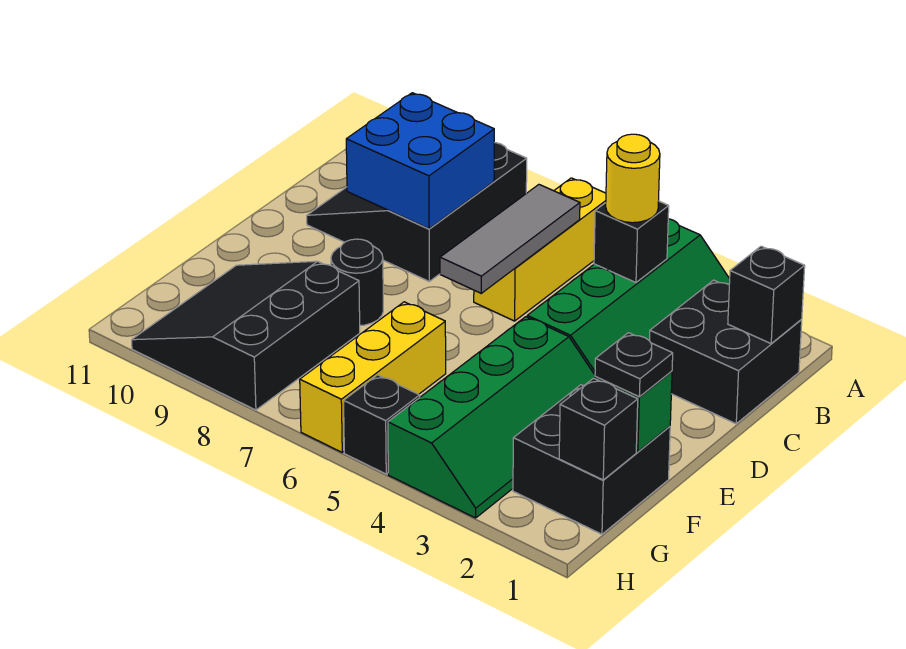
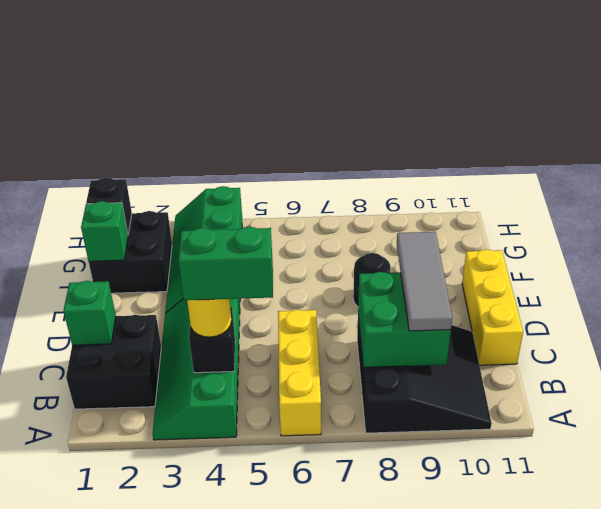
black 1x1 brick [728,246,805,344] -> none
none -> green 1x2 brick [178,227,273,300]
grey 1x3 tile [440,185,580,293] -> grey 1x3 tile moved to [397,232,452,331]
blue 2x2 brick [346,93,494,229] -> green 2x2 brick [358,272,451,367]
none -> green 1x1 brick [63,281,116,345]
black 1x1 plate [595,333,673,397] -> none
yellow 1x3 brick [300,302,446,452] -> yellow 1x3 brick moved to [462,249,523,365]
black 3x3 slope [132,261,360,410] -> none
black 1x1 brick [344,375,420,474] -> none

